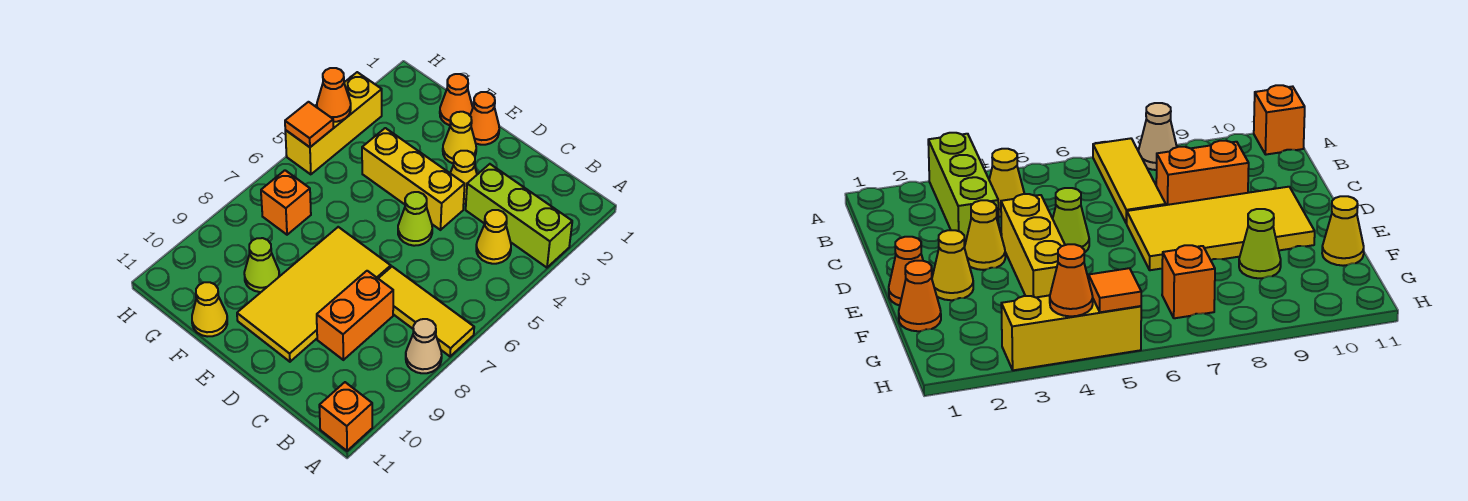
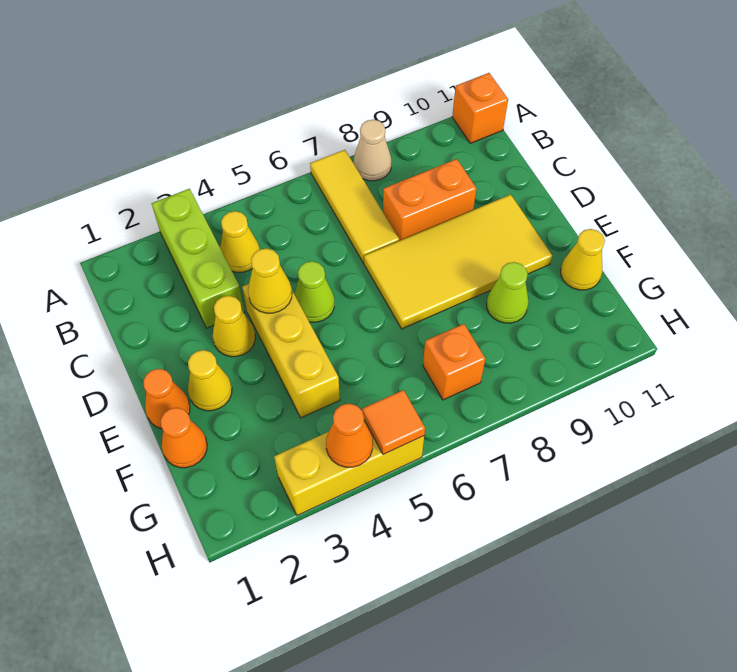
none -> yellow 1x1 cone [248,248,292,313]

